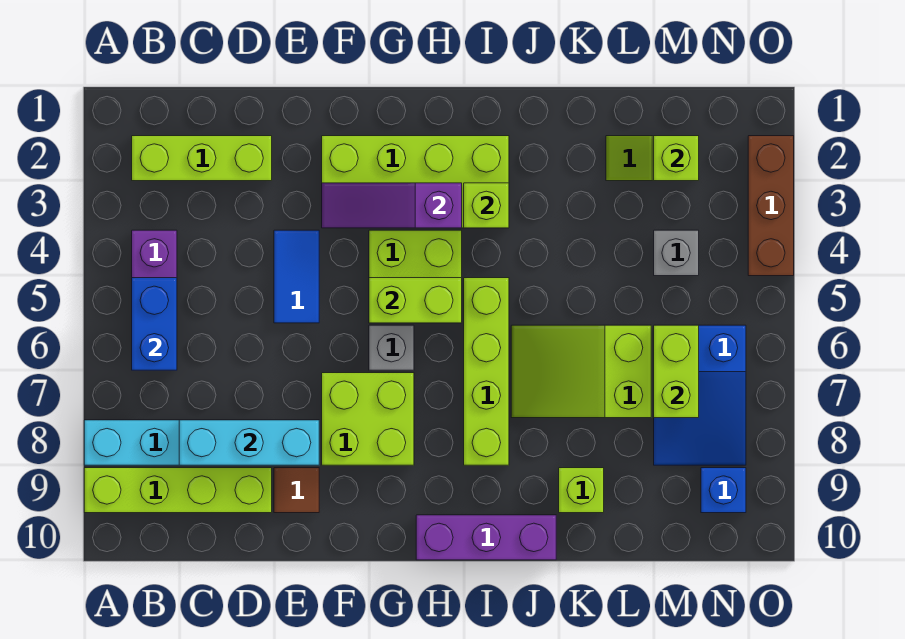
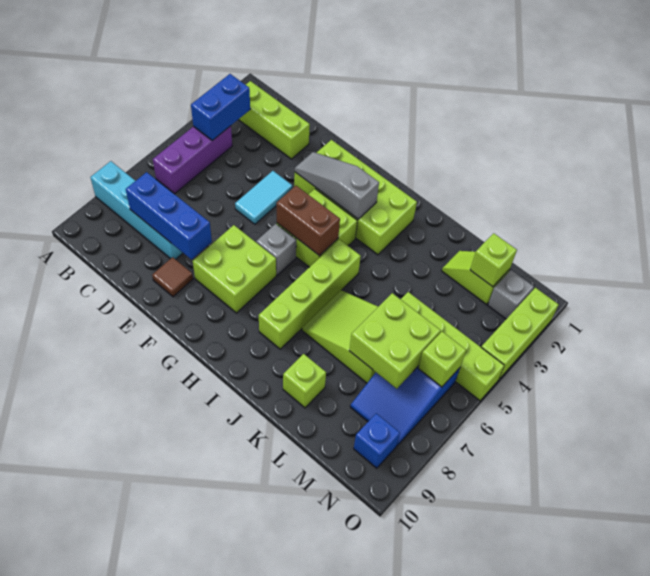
lime 1x4 brick [84,468,272,513] -> lime 1x4 brick moved to [401,292,504,401]
blue 1x2 brick [132,278,177,370] -> blue 1x2 brick moved to [191,74,250,141]
cyan 1x3 brick [179,420,319,465] -> blue 1x3 brick [126,172,212,259]
blue 1x2 tile [274,230,319,323] -> cyan 1x2 tile [235,171,292,224]
purple 1x3 slope [322,183,462,228] -> grey 1x3 slope [295,152,379,219]
lime 1x2 brick [369,278,462,323] -> brown 1x2 brick [276,186,340,256]
purple 1x3 brick [416,515,556,560] -> none
lime 1x1 brick [464,183,509,228] -> lime 1x1 brick moved to [418,332,466,387]
grey 1x1 brick [654,230,699,276] -> grey 1x1 brick moved to [488,270,534,319]
lime 1x2 brick [654,325,699,418] -> lime 2x2 brick [349,293,441,389]
brown 1x3 brick [748,136,794,276] -> lime 1x3 brick [481,288,559,380]

